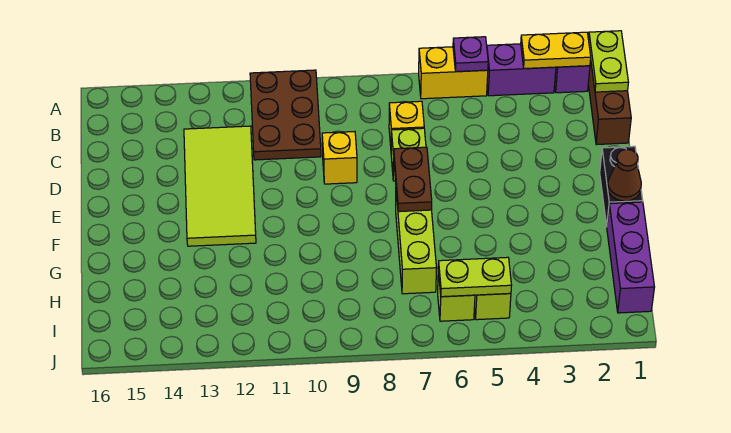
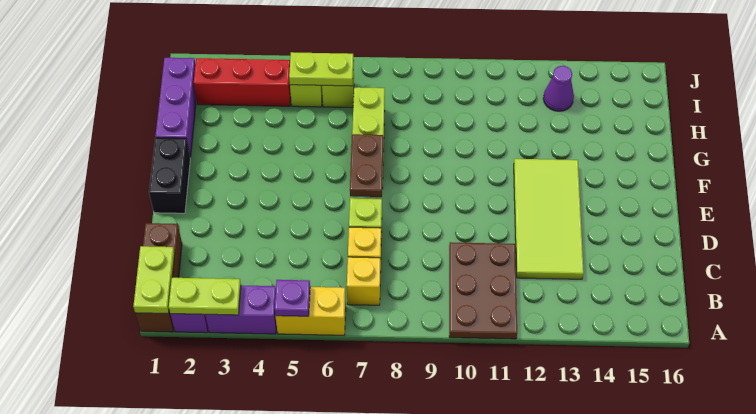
yellow 1x2 plate [521,32,591,69] -> lime 1x2 plate [169,278,241,315]
yellow 1x1 brick [322,132,357,184] -> yellow 1x1 brick moved to [347,257,380,305]
brown 1x1 cone [608,149,641,201] -> none
none -> red 1x3 brick [194,58,291,106]
none -> purple 1x1 cone [543,66,574,111]

